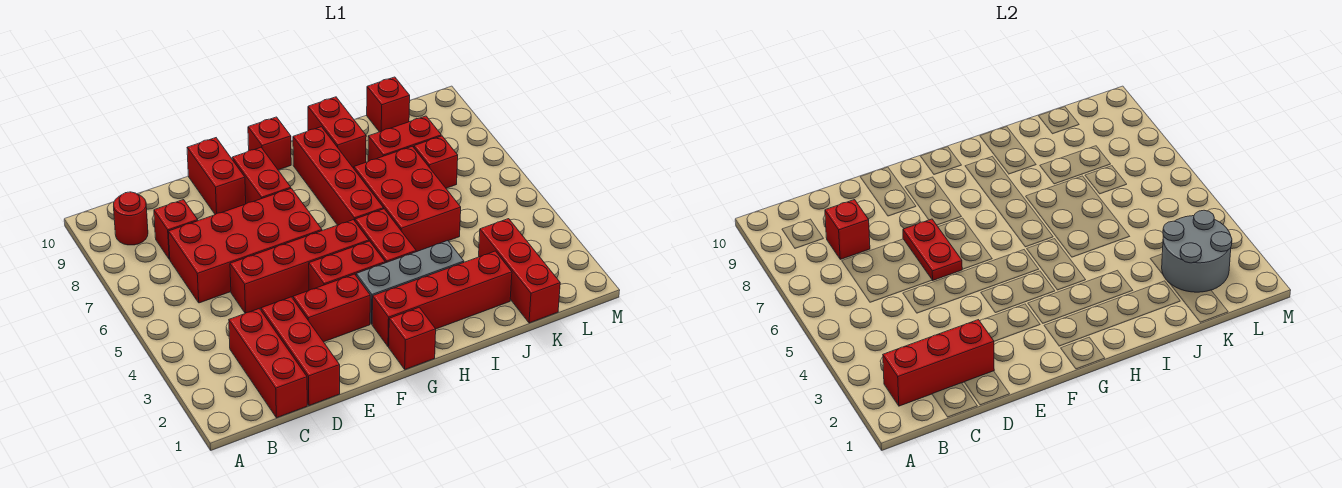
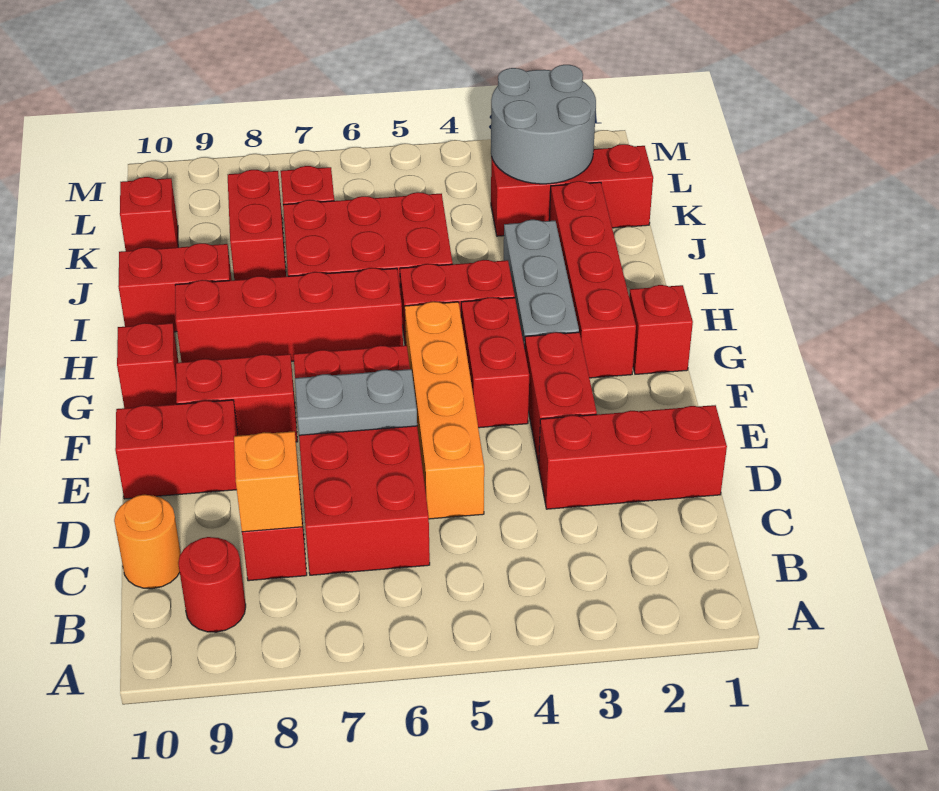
red 1x3 brick [883,320,994,406] -> none
red 1x3 brick [229,309,307,418] -> none
red 1x1 brick [825,200,870,259] -> orange 1x1 brick [234,431,302,532]
none -> orange 1x1 round brick [114,495,181,589]
red 1x4 brick [230,220,369,313] -> orange 1x4 brick [405,302,484,519]
red 1x2 plate [903,219,962,280] -> grey 1x2 plate [295,369,417,435]

